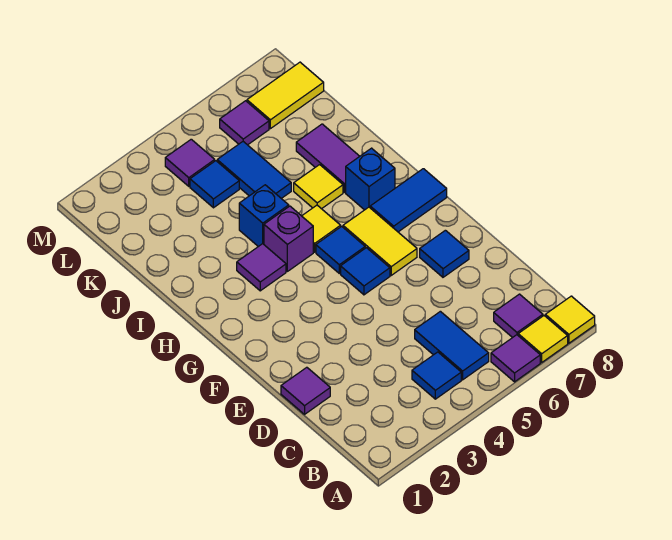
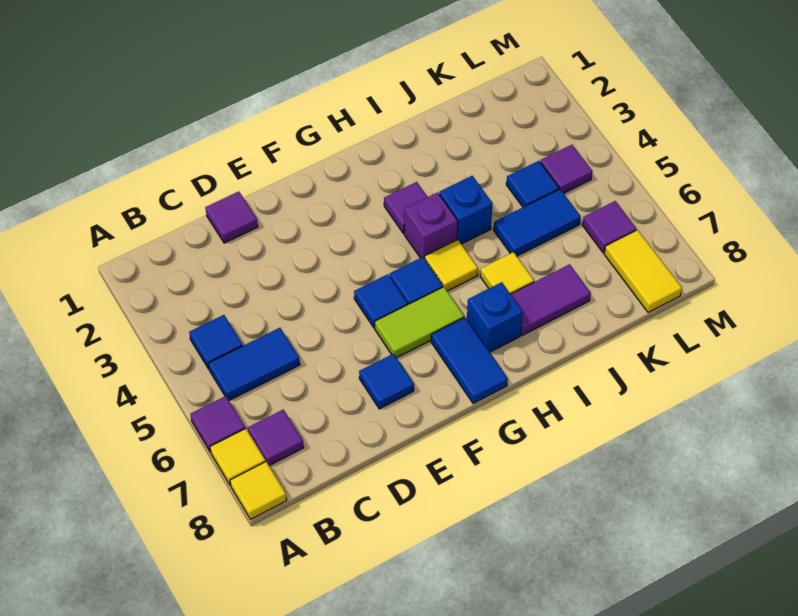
yellow 1x2 tile [343,207,417,275] -> lime 1x2 tile [375,287,464,358]

